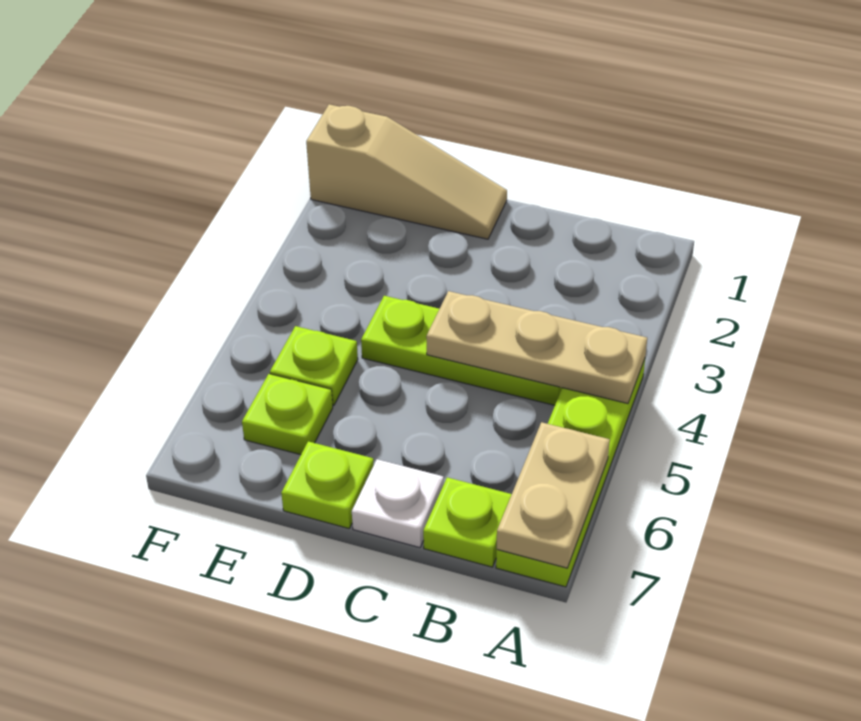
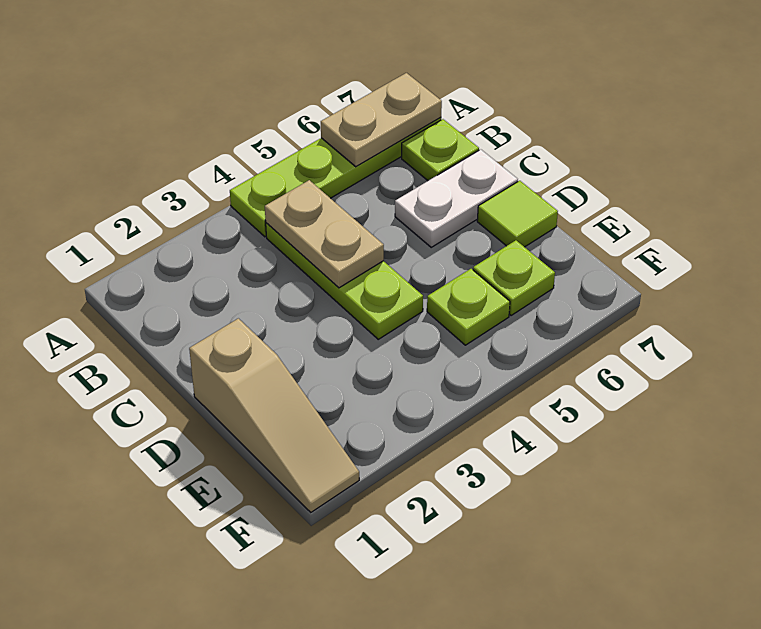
tan 1x3 plate [426,291,647,404] -> tan 1x2 plate [265,180,384,288]
white 1x1 plate [352,459,444,548] -> white 1x2 plate [395,149,518,247]
tan 1x3 slope [306,104,507,239] -> tan 1x3 slope turned to [189,318,359,512]
lime 1x1 plate [281,441,374,528] -> lime 1x1 tile [477,181,558,247]

